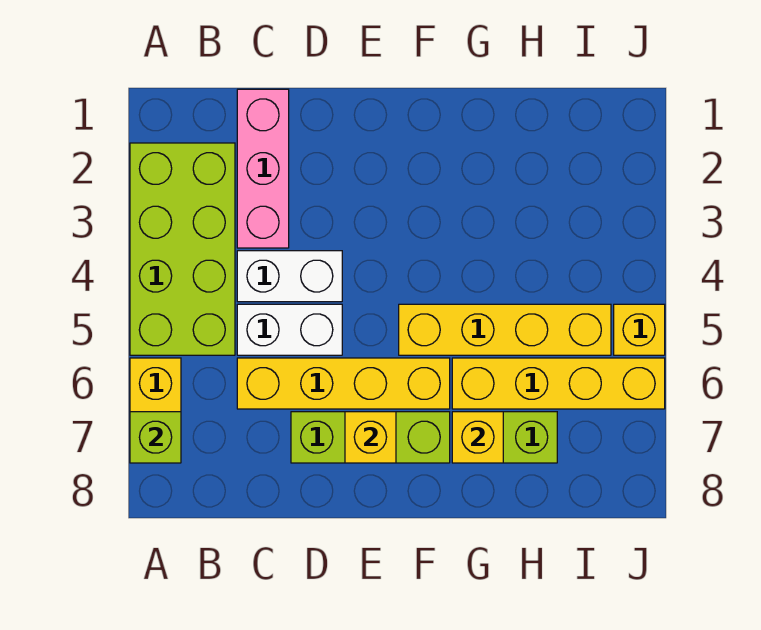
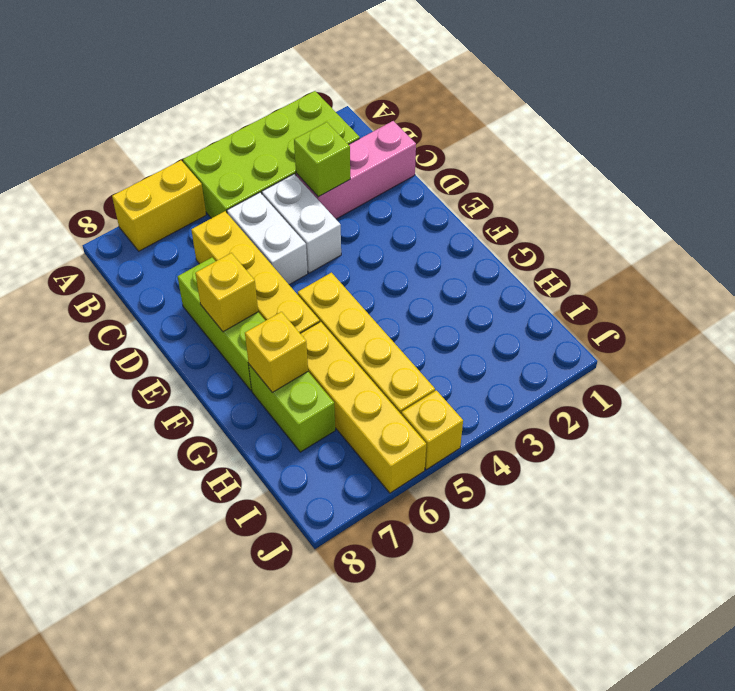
lime 1x1 brick [130,412,181,463] -> lime 1x1 brick moved to [294,122,350,197]

